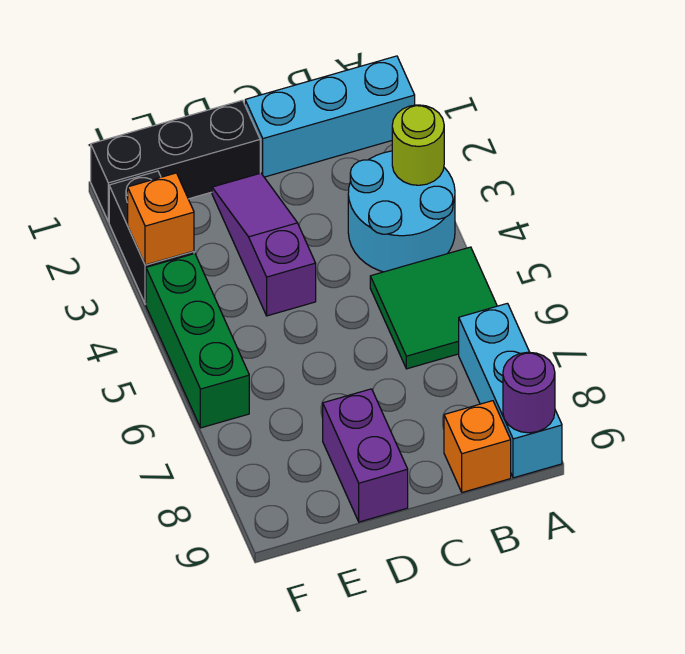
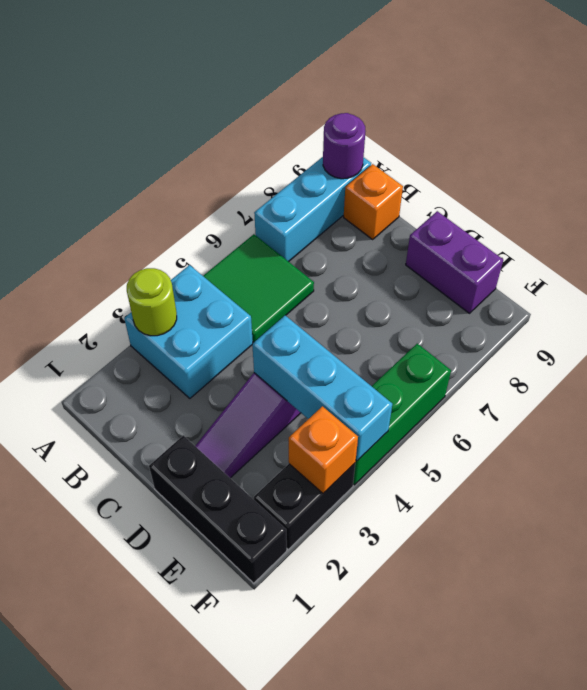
cyan 1x3 brick [245,56,415,177] -> cyan 1x3 brick moved to [252,315,392,461]
cyan 2x2 round brick [348,151,455,272] -> cyan 2x2 brick [124,265,253,398]
purple 1x2 brick [323,389,408,522] -> purple 1x2 brick turned to [406,211,503,313]

